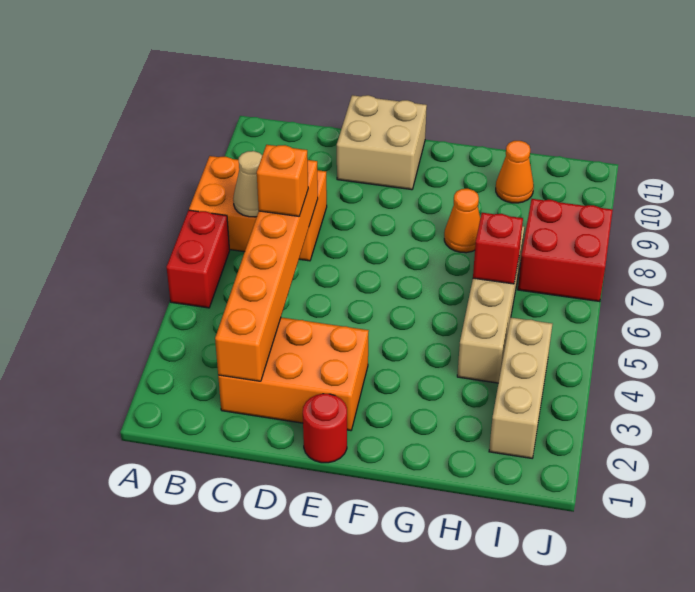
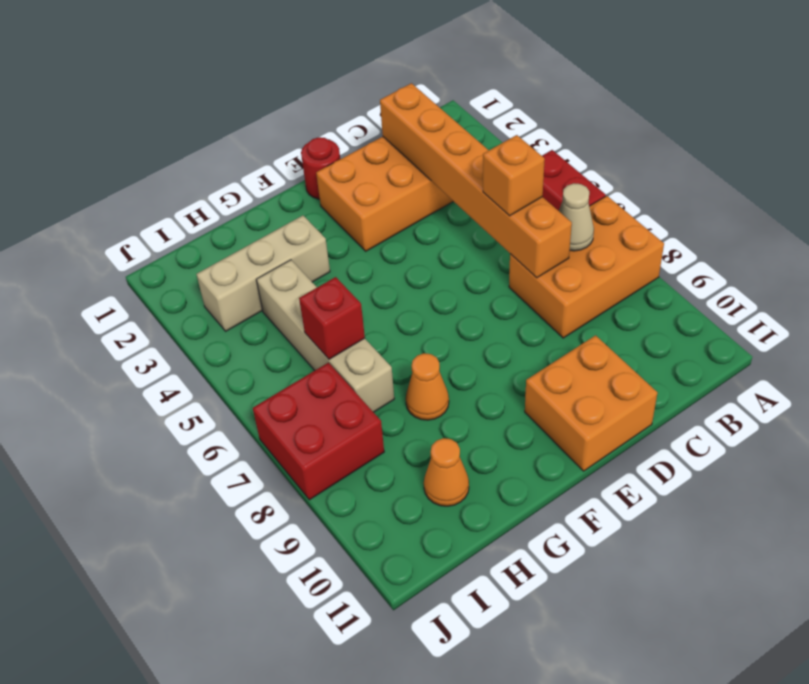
tan 2x2 brick [337,95,427,190] -> orange 2x2 brick [525,335,657,471]
tan 1x3 brick [489,318,552,458] -> tan 1x3 brick turned to [197,216,330,331]

